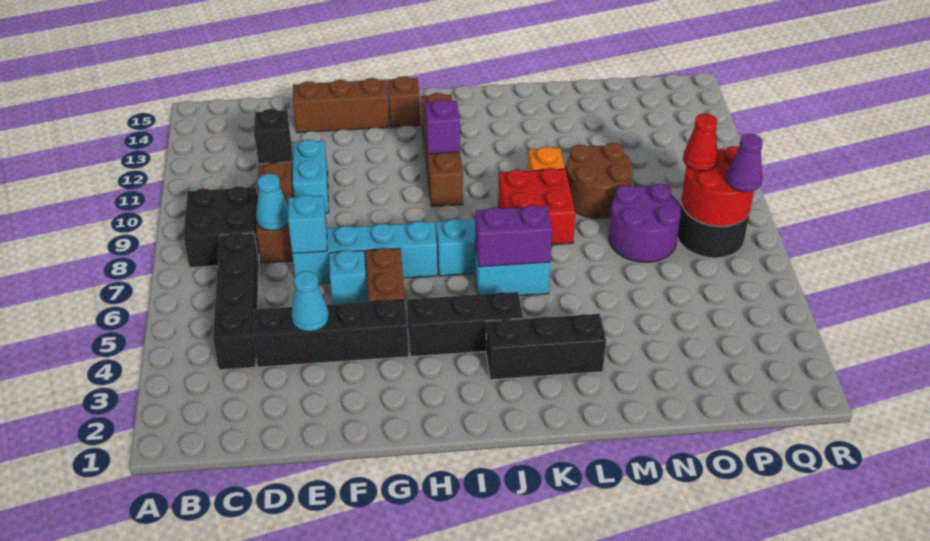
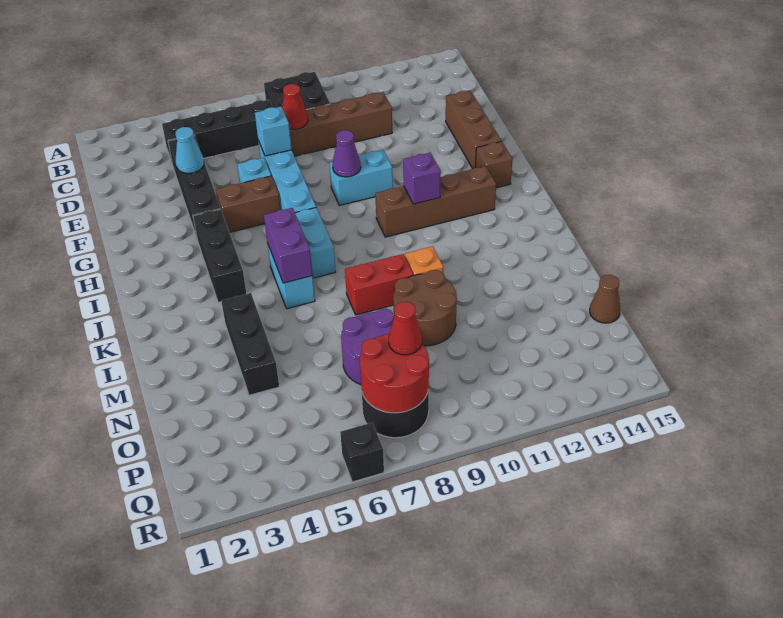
cyan 1x1 cone [256,174,288,230] -> red 1x1 cone [282,84,308,129]
black 1x1 brick [254,109,291,164] -> black 1x1 brick moved to [340,423,384,482]
cyan 1x2 brick [293,140,329,213] -> cyan 1x2 brick moved to [329,150,393,205]
black 1x3 brick [486,314,606,380] -> black 1x3 brick moved to [221,293,279,395]
red 2x2 brick [498,168,576,245] -> red 1x2 brick [345,254,413,315]
none -> brown 1x1 cone [590,275,620,323]
purple 1x1 cone [726,134,763,192] -> purple 1x1 cone moved to [333,130,361,177]

